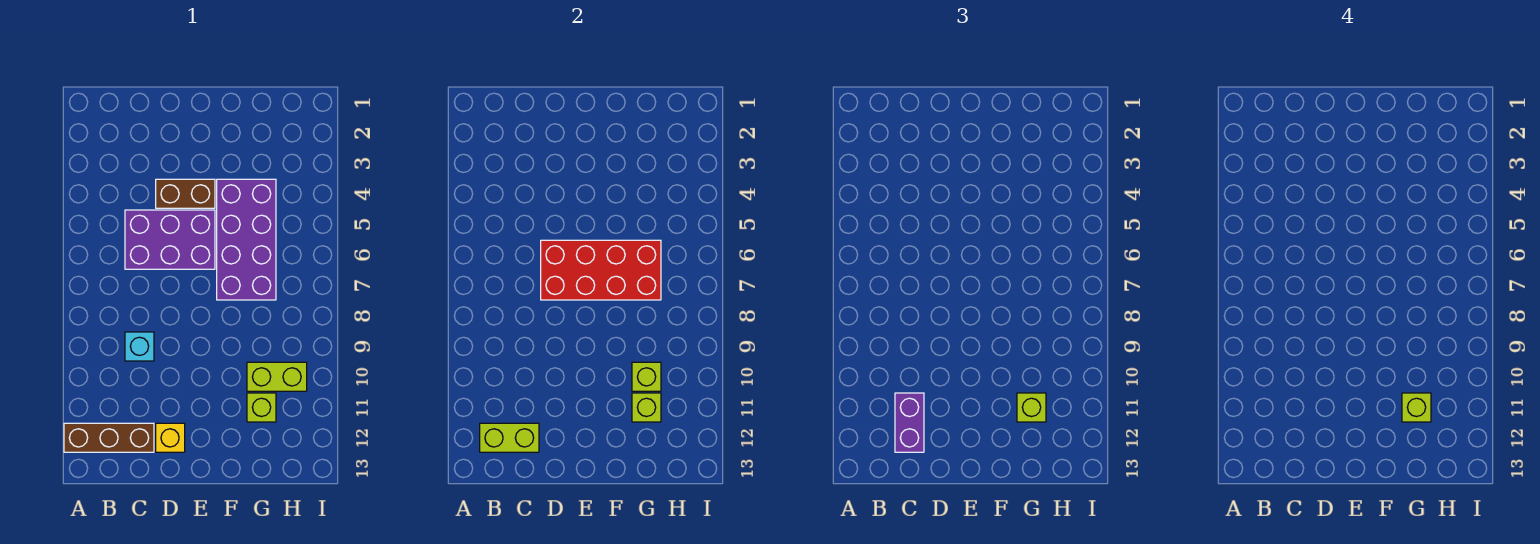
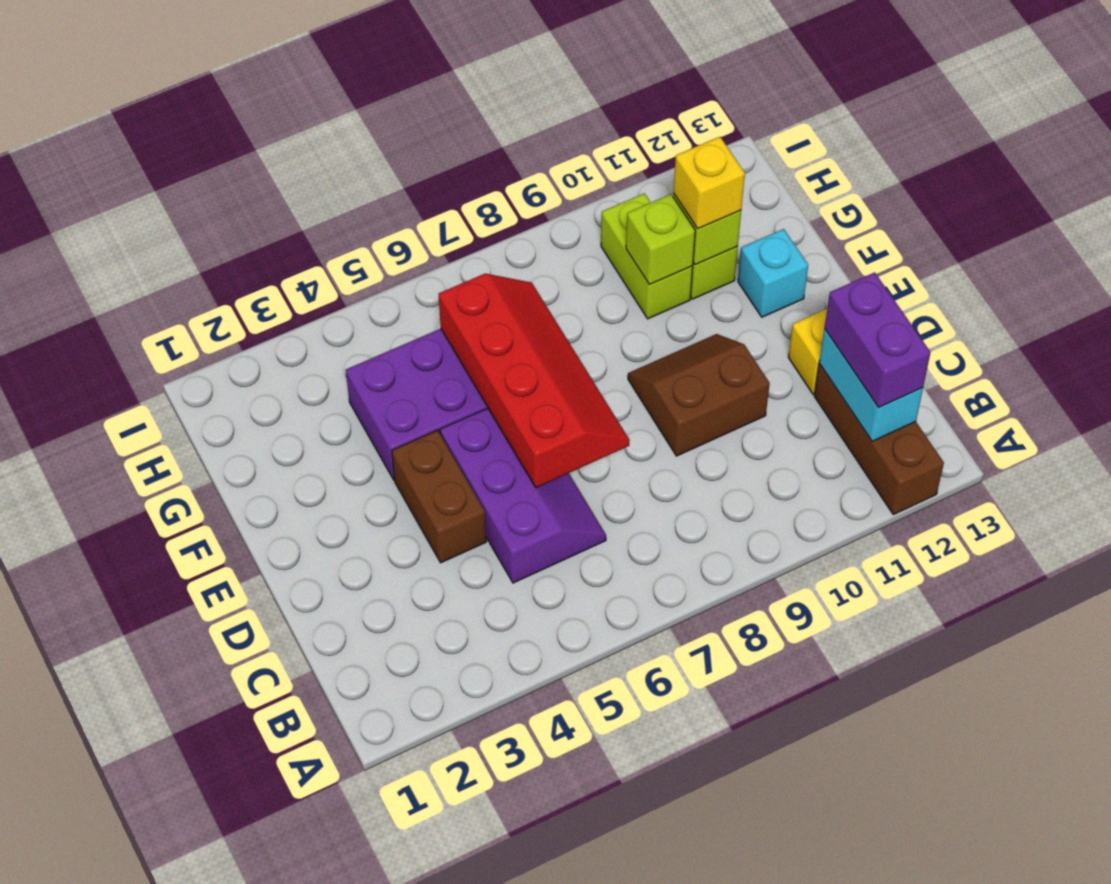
lime 1x2 brick [480,423,539,452] -> cyan 1x2 brick [819,329,923,441]
purple 2x3 brick [125,210,215,269] -> purple 2x3 slope [440,409,606,583]
cyan 1x1 brick [125,332,154,361] -> cyan 1x1 brick moved to [738,229,808,317]
purple 1x2 brick [895,393,924,452] -> purple 1x2 brick turned to [824,272,930,408]
red 2x4 brick [541,240,661,300] -> red 2x4 slope [439,274,629,488]
none -> brown 2x2 slope [628,334,770,456]
lime 1x1 brick [1017,393,1046,422] -> yellow 1x1 brick [673,137,745,229]
lime 1x1 brick [1402,393,1431,422] -> none

